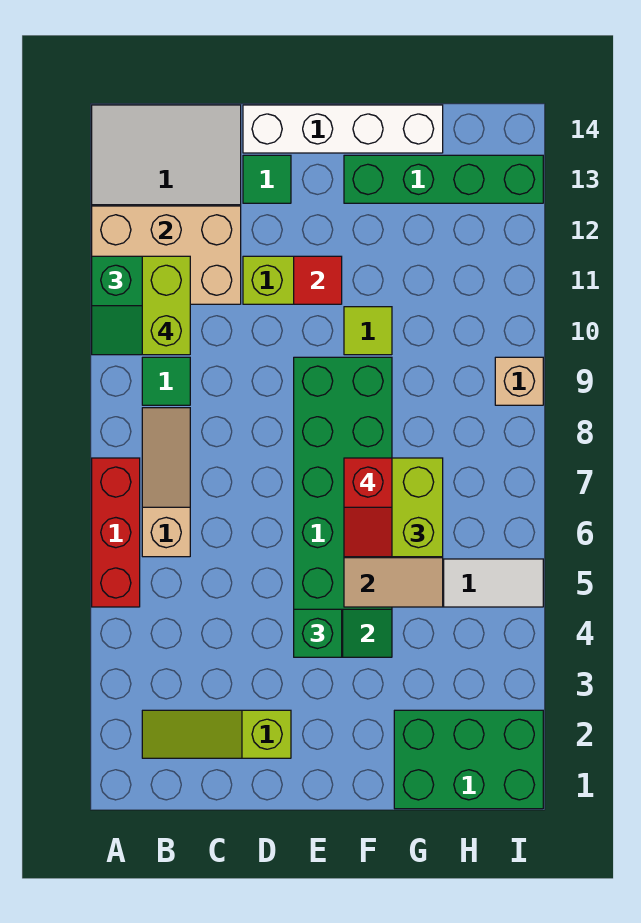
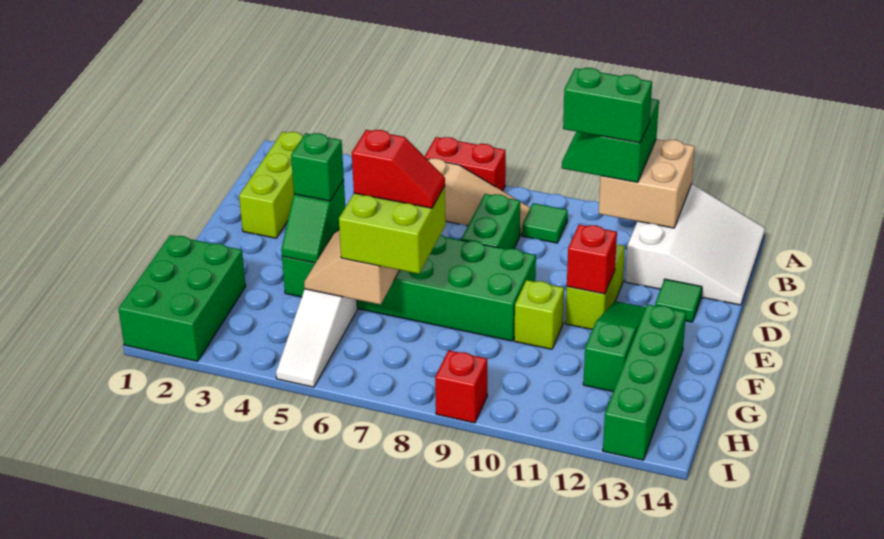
red 1x3 brick [92,458,140,607] -> red 1x2 brick [425,137,506,191]
tan 2x3 brick [92,206,241,304] -> tan 2x2 brick [599,139,695,228]
lime 1x3 slope [142,710,291,758] -> lime 1x3 brick [239,132,303,238]
lime 1x2 brick [142,256,190,355] -> green 1x2 brick [563,68,652,143]
none -> green 1x2 brick [461,194,520,249]
white 1x4 brick [243,105,443,153] -> none
red 1x1 tile [294,256,342,304] -> red 1x1 brick [567,225,617,294]
none -> green 1x3 slope [583,301,646,391]
red 1x2 slope [344,458,392,557] -> red 1x2 slope turned to [352,130,445,208]
lime 1x1 tile [344,307,392,355] -> lime 1x1 brick [514,280,564,349]
tan 1x1 brick [495,357,543,405] -> red 1x1 brick [435,350,487,423]

